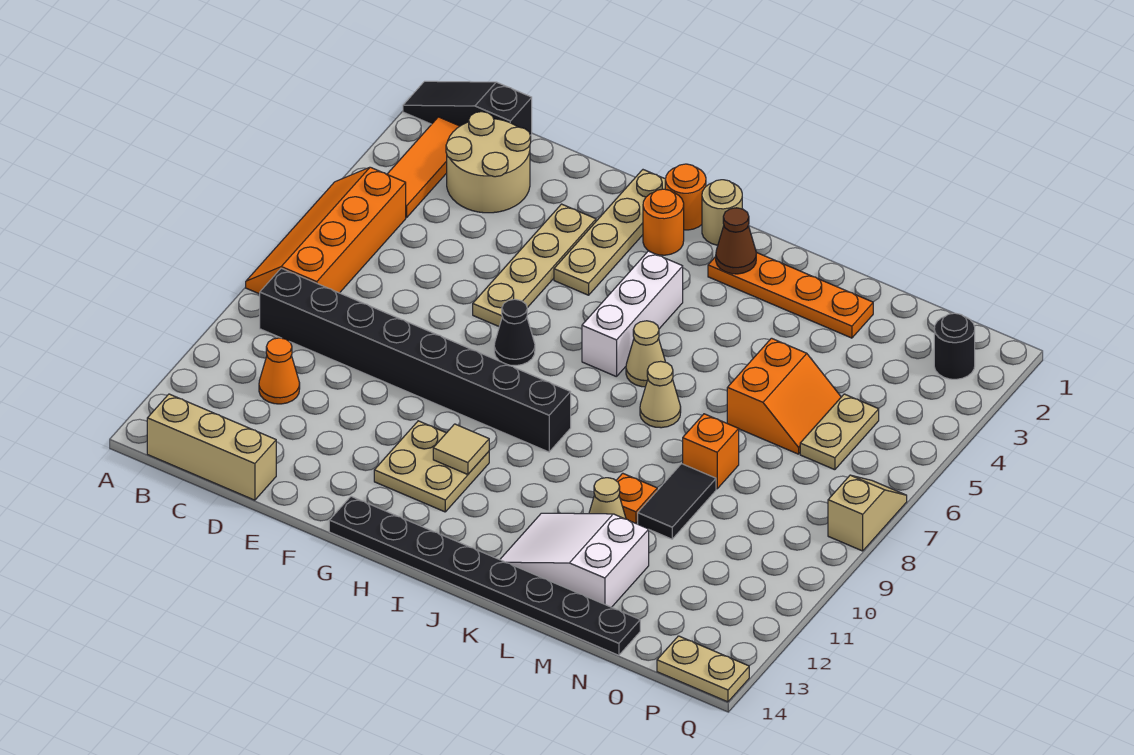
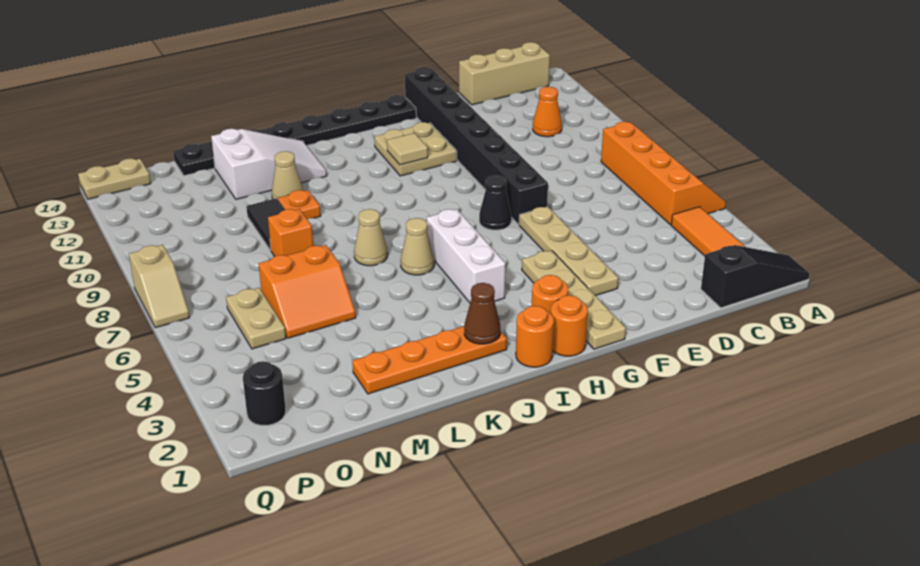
black 1x8 brick [260,268,571,452] -> black 1x8 brick turned to [405,67,548,225]
tan 2x2 round brick [446,112,531,213] -> none
tan 1x1 round brick [702,180,742,245] -> orange 1x1 round brick [516,306,554,367]
orange 2x2 slope [727,338,841,454] -> orange 2x2 slope turned to [259,245,356,338]

